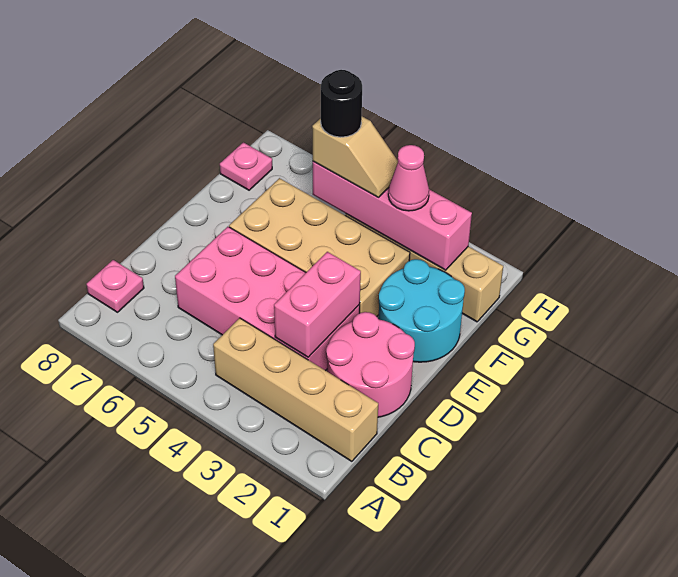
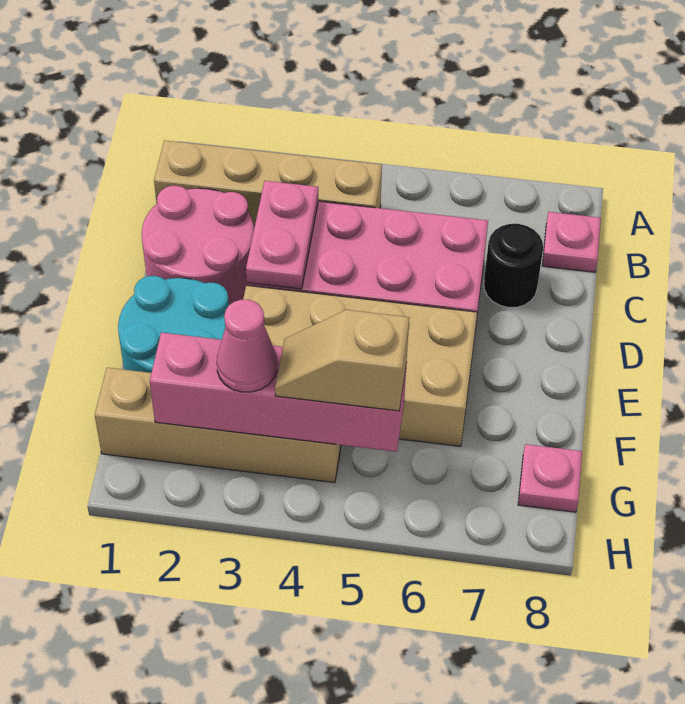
pink 1x2 brick [274,252,361,357] -> pink 1x2 plate [246,181,318,289]
black 1x1 round brick [321,70,362,137] -> black 1x1 round brick moved to [484,224,543,307]

